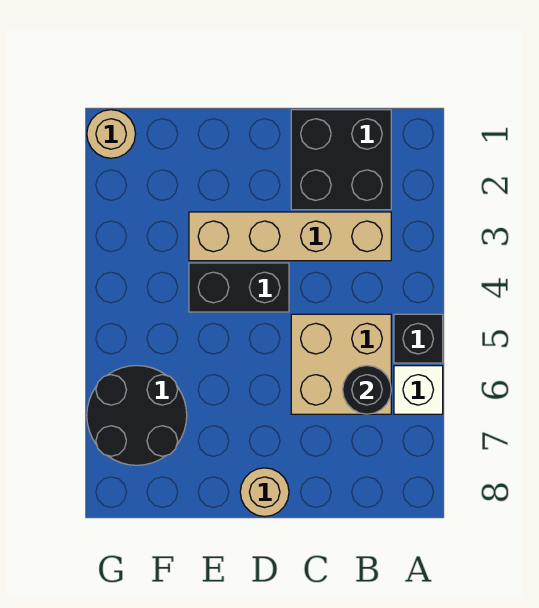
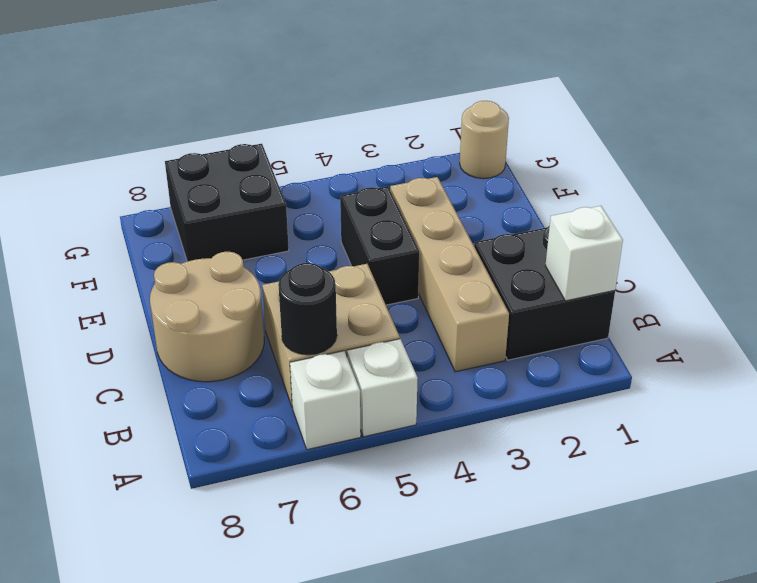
black 1x1 brick [394,314,443,363] -> white 1x1 brick [347,339,418,437]
none -> white 1x1 brick [545,206,623,301]
tan 1x1 round brick [240,468,289,517] -> tan 2x2 round brick [150,252,264,382]
black 2x2 round brick [87,366,187,465] -> black 2x2 brick [165,144,289,262]

